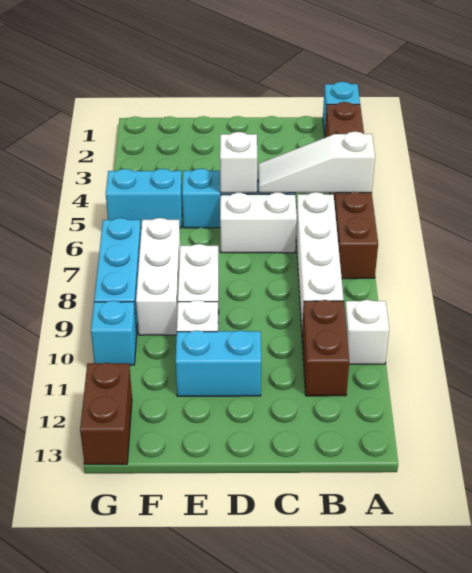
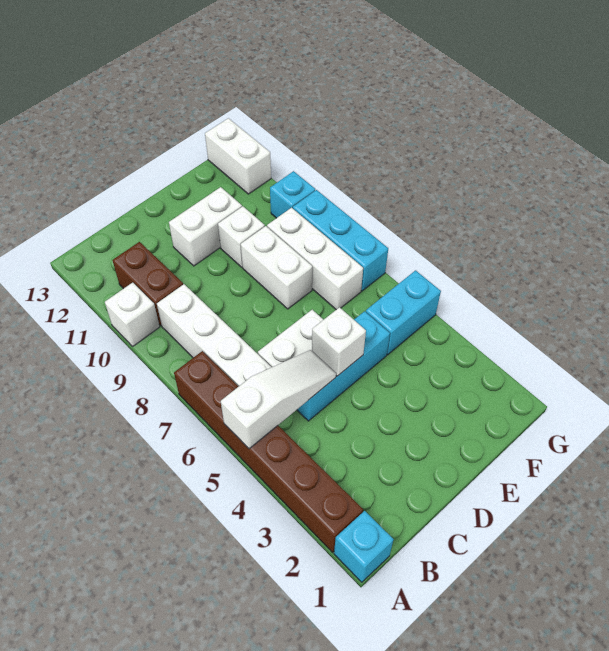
cyan 1x2 brick [176,330,261,396] -> white 1x2 brick [169,187,242,266]
brown 1x2 brick [80,363,132,464] -> white 1x2 brick [205,118,271,194]

